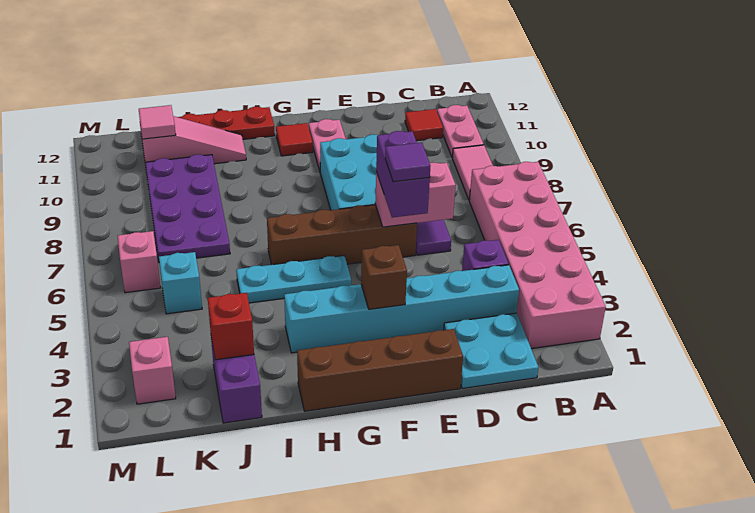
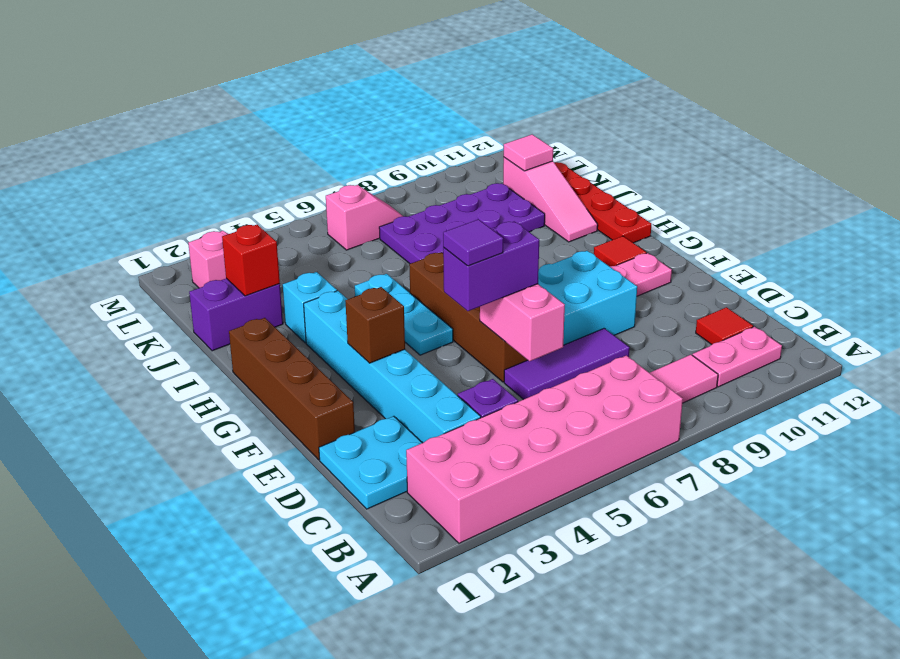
cyan 1x1 brick [159,252,202,314] -> cyan 1x1 brick moved to [283,272,337,343]

